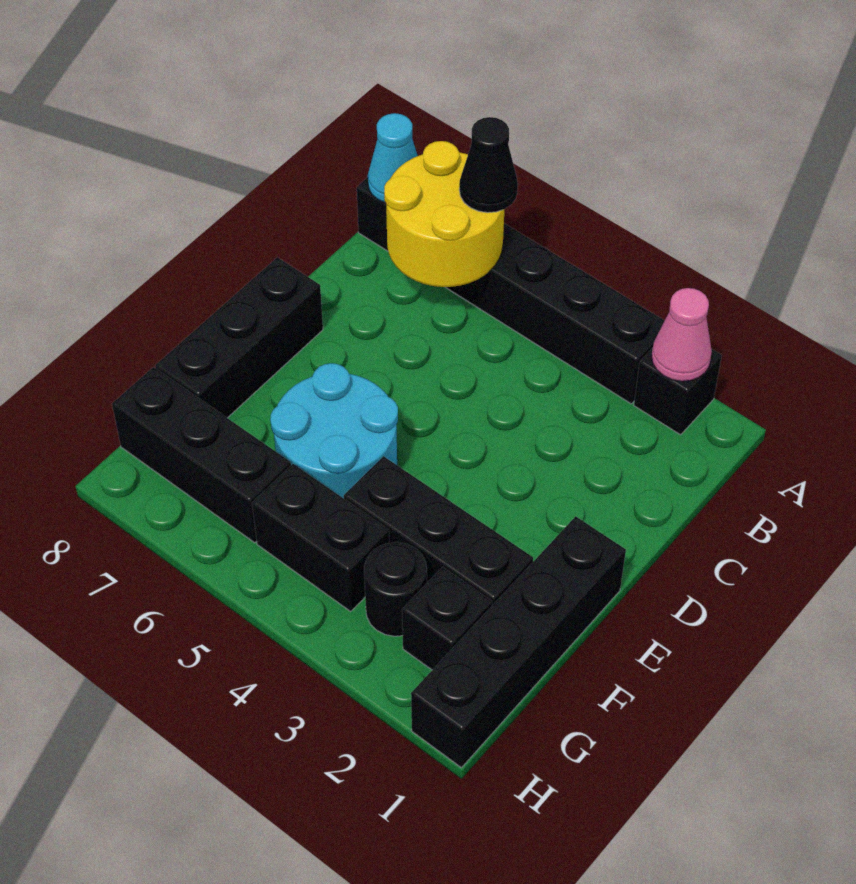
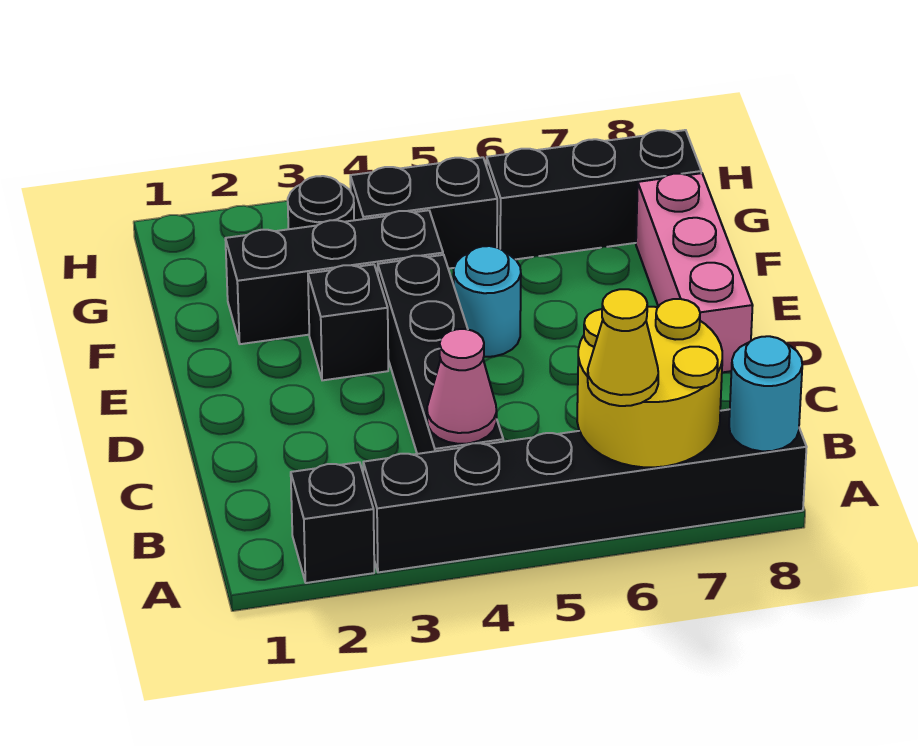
pink 1x1 cone [651,288,712,381] -> pink 1x1 cone moved to [427,329,497,444]
black 1x1 cone [459,117,518,213] -> yellow 1x1 cone [588,289,658,406]
cyan 1x1 cone [368,113,418,203] -> cyan 1x1 round brick [729,336,802,451]
black 1x3 brick [155,257,323,418] -> pink 1x3 brick [636,173,753,372]
black 1x4 brick [411,516,626,768] -> black 1x4 brick moved to [378,255,503,454]
cyan 2x2 round brick [270,363,398,498] -> cyan 1x1 round brick [454,246,521,357]
black 1x1 brick [402,567,492,670] -> black 1x1 brick moved to [308,264,388,380]

